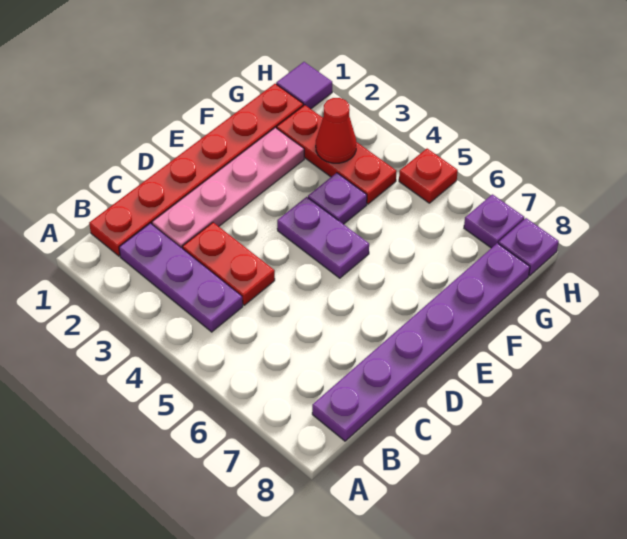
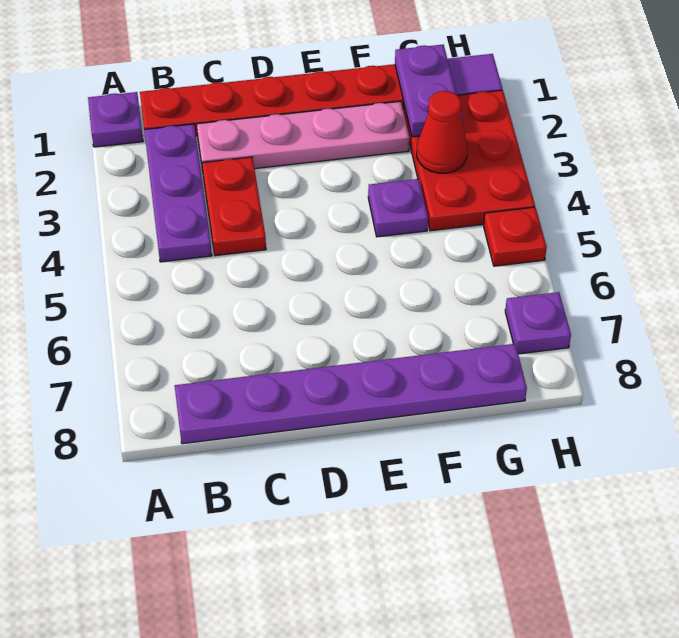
purple 1x2 plate [277,197,369,278] -> purple 1x2 plate moved to [395,45,462,137]
red 1x3 plate [277,105,397,204] -> red 2x3 plate [403,90,535,231]
purple 1x1 plate [498,218,559,276] -> purple 1x1 plate moved to [88,92,143,147]

